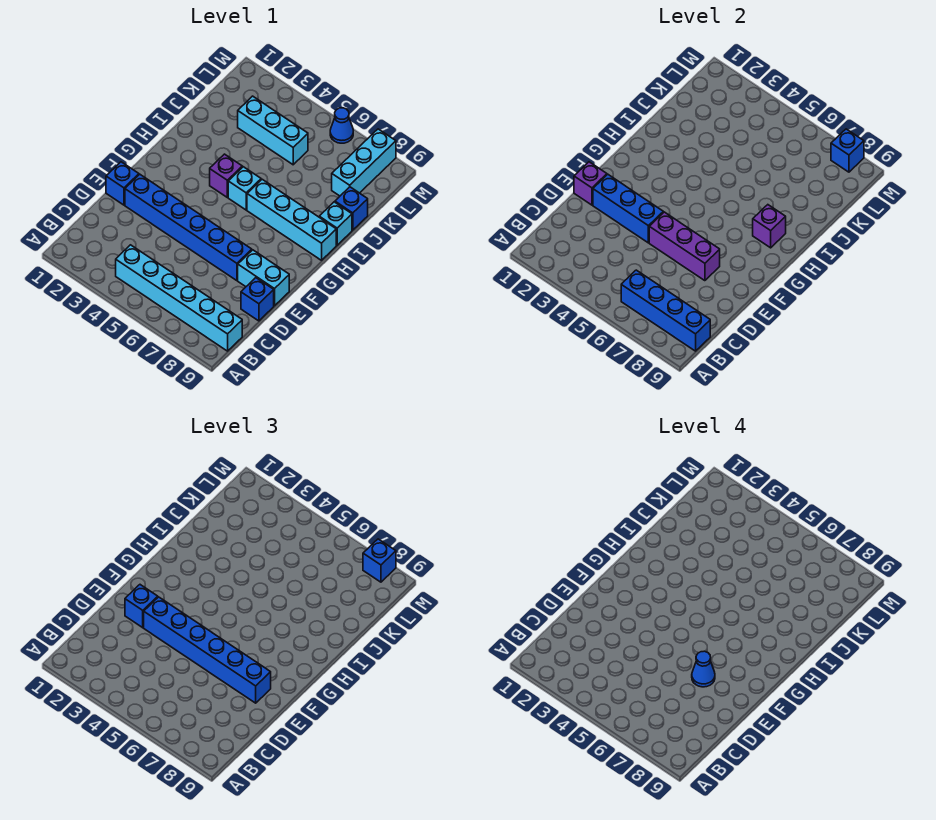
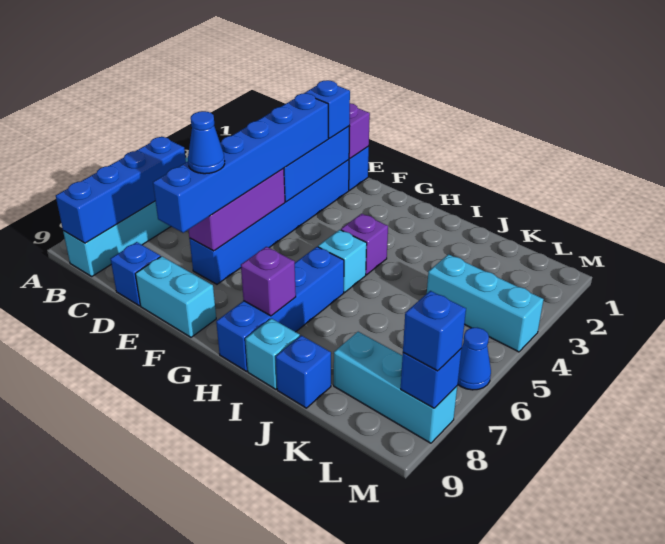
cyan 1x2 brick [238,250,289,306] -> cyan 1x2 brick turned to [136,256,216,337]
cyan 1x4 brick [247,179,336,260] -> blue 1x4 brick [216,247,344,371]
cyan 1x3 brick [238,96,308,165] -> cyan 1x3 brick turned to [427,254,544,352]

